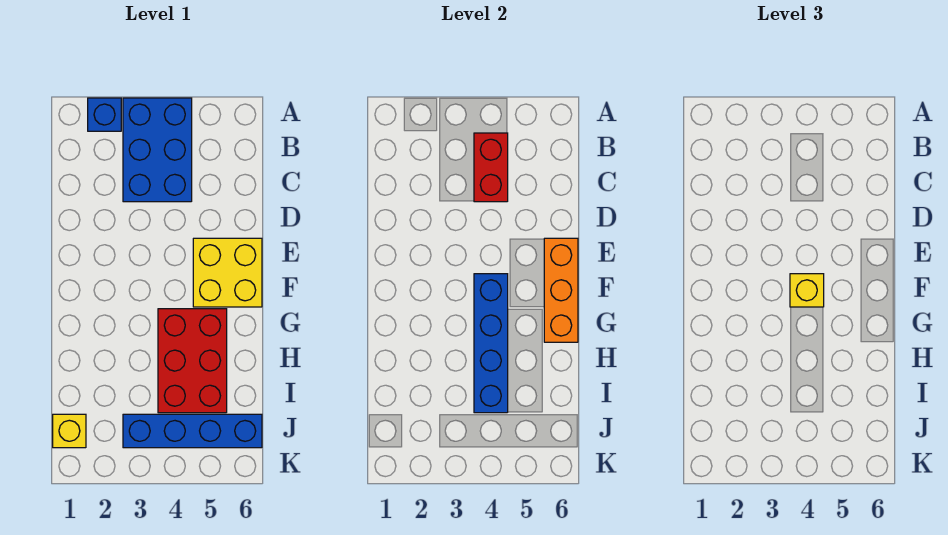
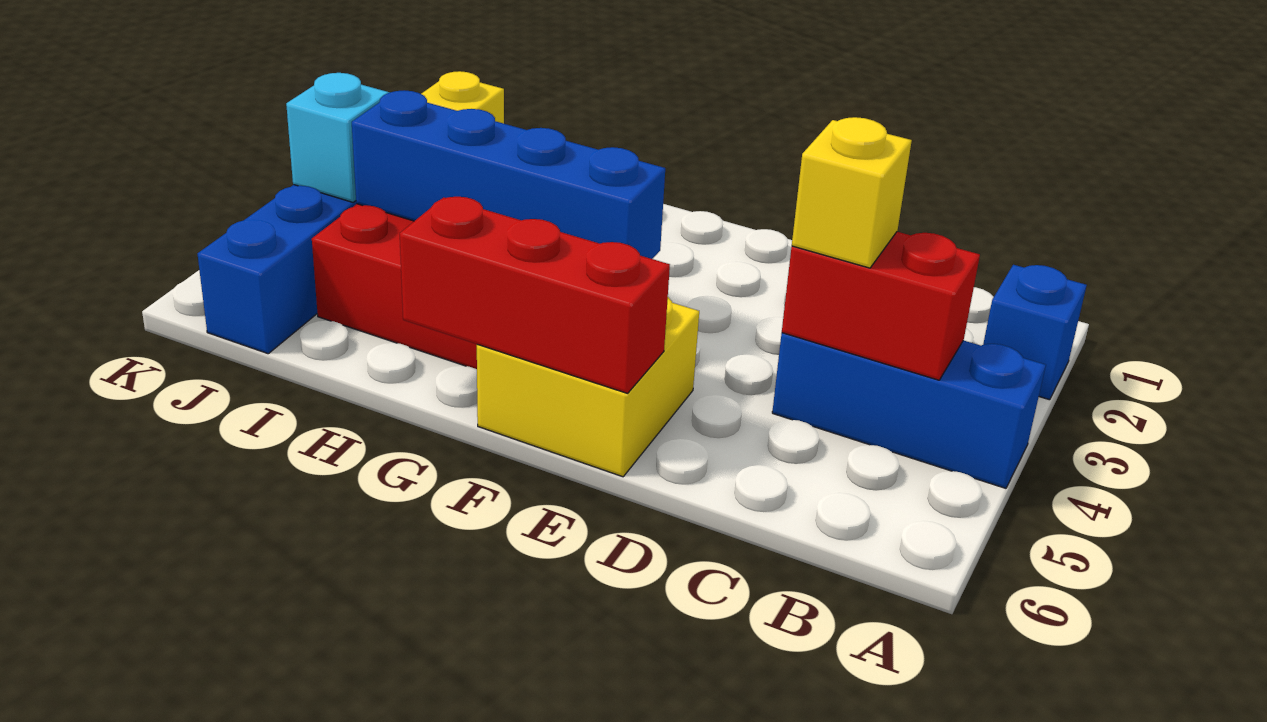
blue 2x3 brick [123,98,192,202] -> blue 1x3 brick [772,333,1046,488]
orange 1x3 brick [544,238,578,342] -> red 1x3 brick [400,197,670,393]
yellow 1x1 brick [790,274,824,307] -> yellow 1x1 brick moved to [792,117,912,268]
none -> cyan 1x1 brick [286,73,389,202]

